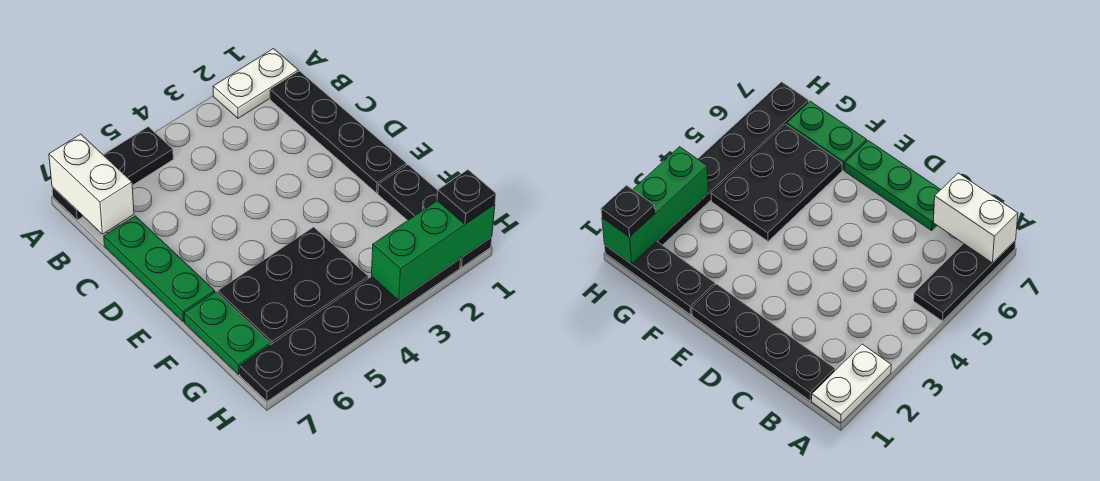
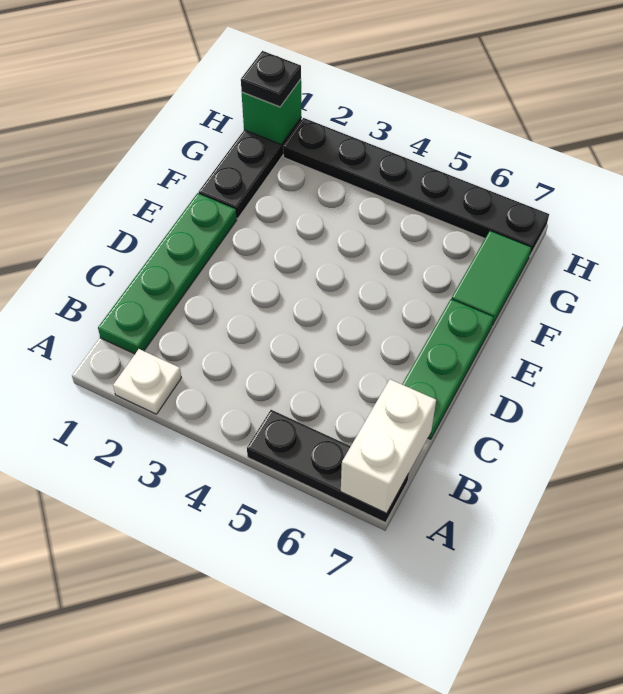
white 1x2 plate [213,49,298,118] -> white 1x1 plate [113,349,181,414]
black 1x4 plate [270,71,407,193] -> green 1x4 plate [98,193,237,354]
black 2x3 plate [218,227,369,345] -> none
green 1x2 plate [184,292,270,374] -> green 1x2 tile [452,231,531,325]
green 1x3 brick [372,201,495,300] -> green 1x1 brick [242,79,301,144]

